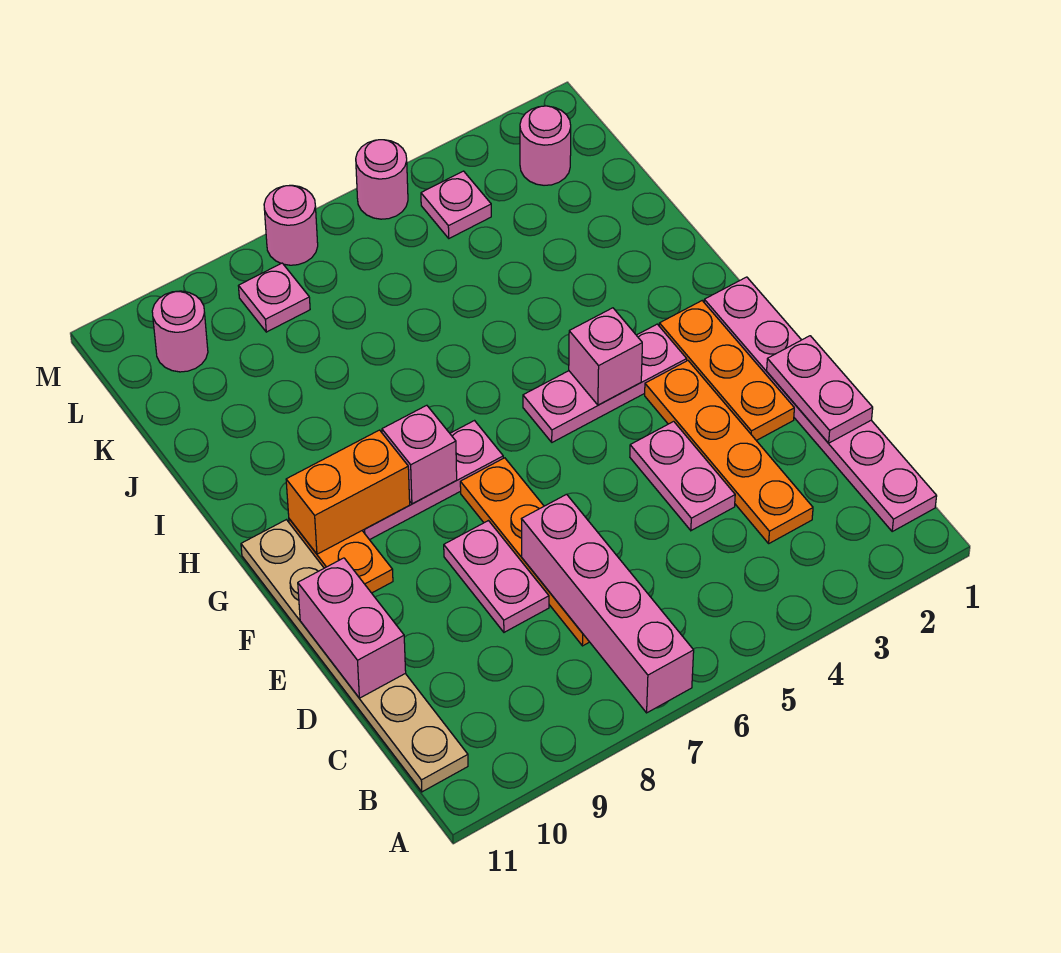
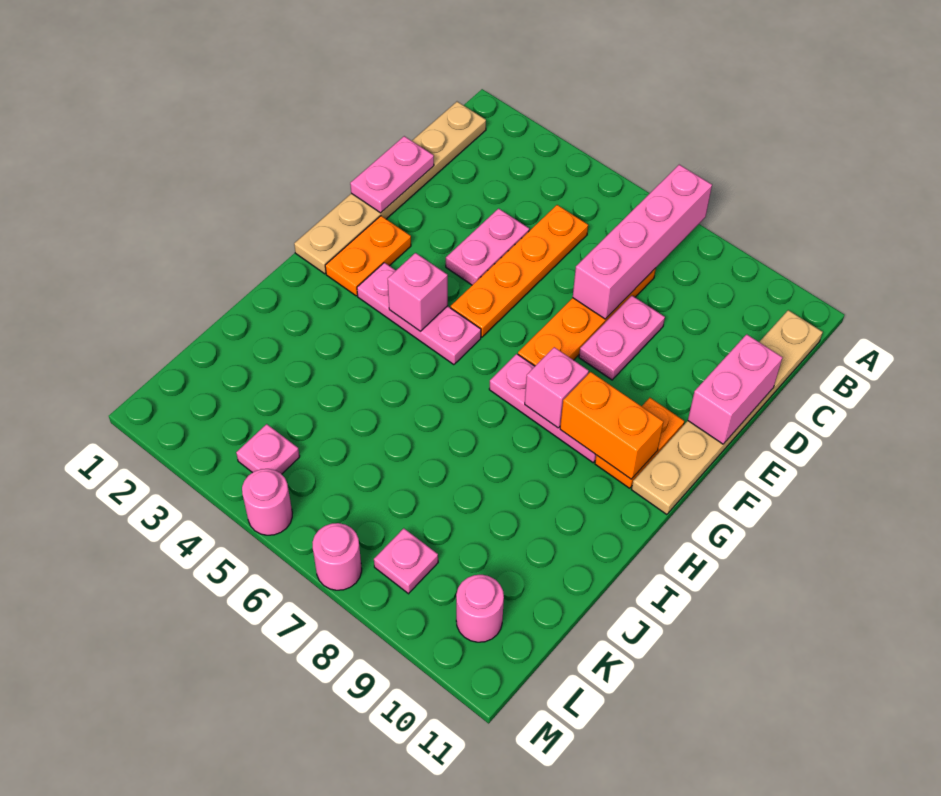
pink 1x6 plate [704,277,937,531] -> tan 1x6 plate [294,102,486,274]
orange 1x4 plate [645,361,813,543] -> orange 1x4 plate moved to [451,205,588,337]
orange 1x3 plate [659,301,794,441] -> orange 1x2 plate [325,216,411,296]
pink 1x1 round brick [520,106,571,185] -> none

